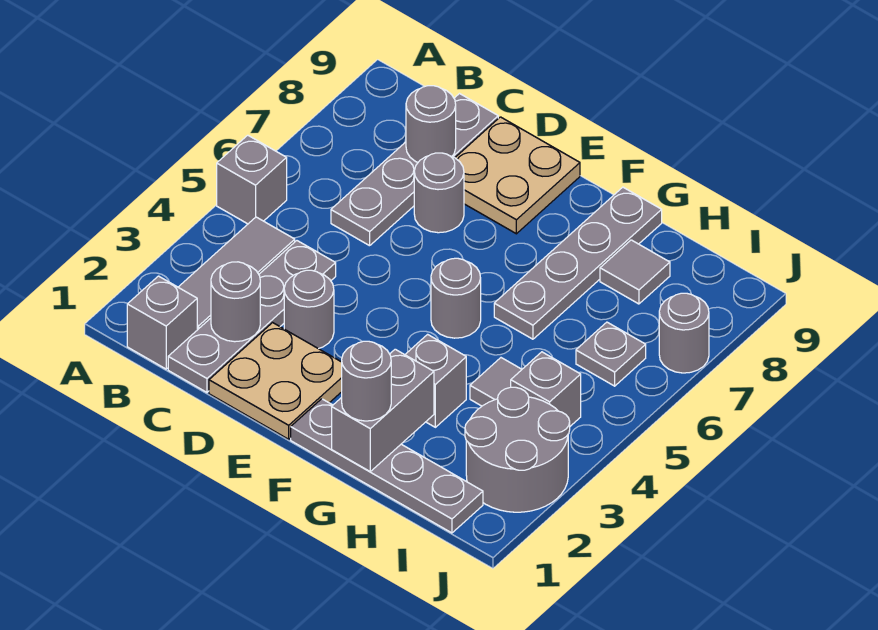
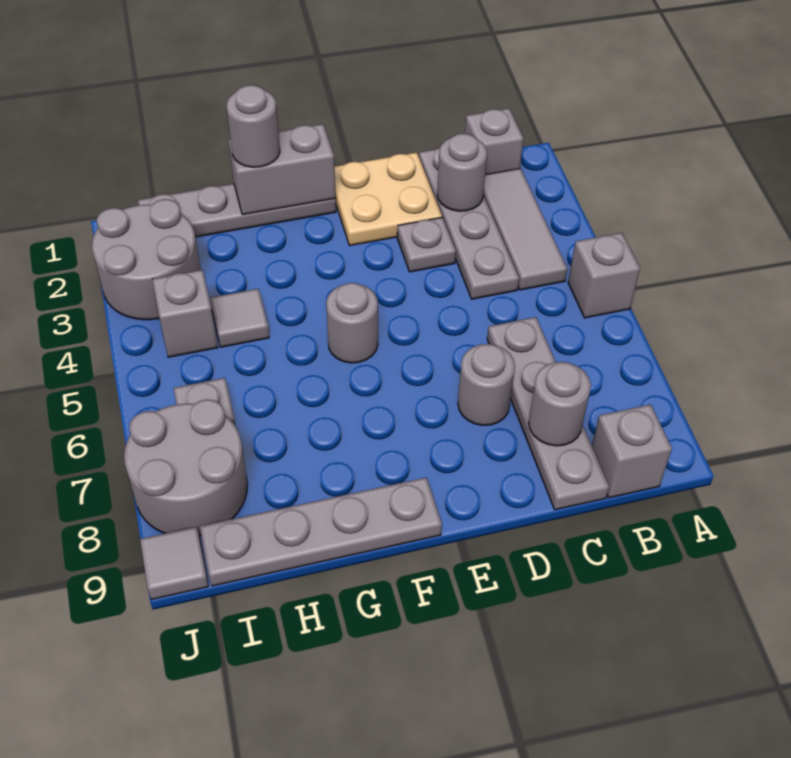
grey 1x1 round brick [284,270,334,349] -> grey 1x1 plate [397,217,456,272]
tan 2x2 plate [455,117,580,234] -> none
grey 1x2 brick [332,349,434,471] -> grey 1x2 brick turned to [229,124,336,215]
grey 1x1 brick [405,334,466,427] -> grey 1x1 brick moved to [592,404,672,498]
grey 1x4 plate [494,187,662,339] -> grey 1x4 plate turned to [200,478,442,586]
grey 1x1 tile [600,240,670,304] -> grey 1x1 tile moved to [140,527,209,600]
grey 1x1 round brick [659,293,709,373] -> grey 2x2 round brick [124,399,248,536]

